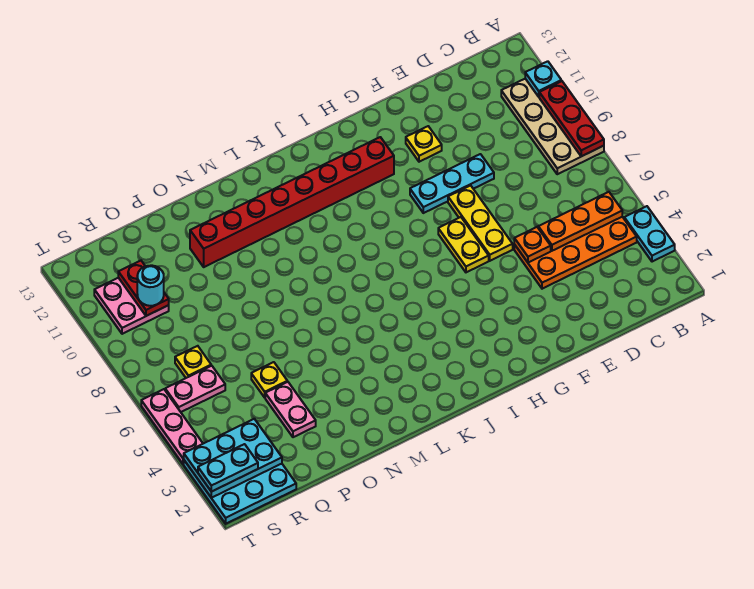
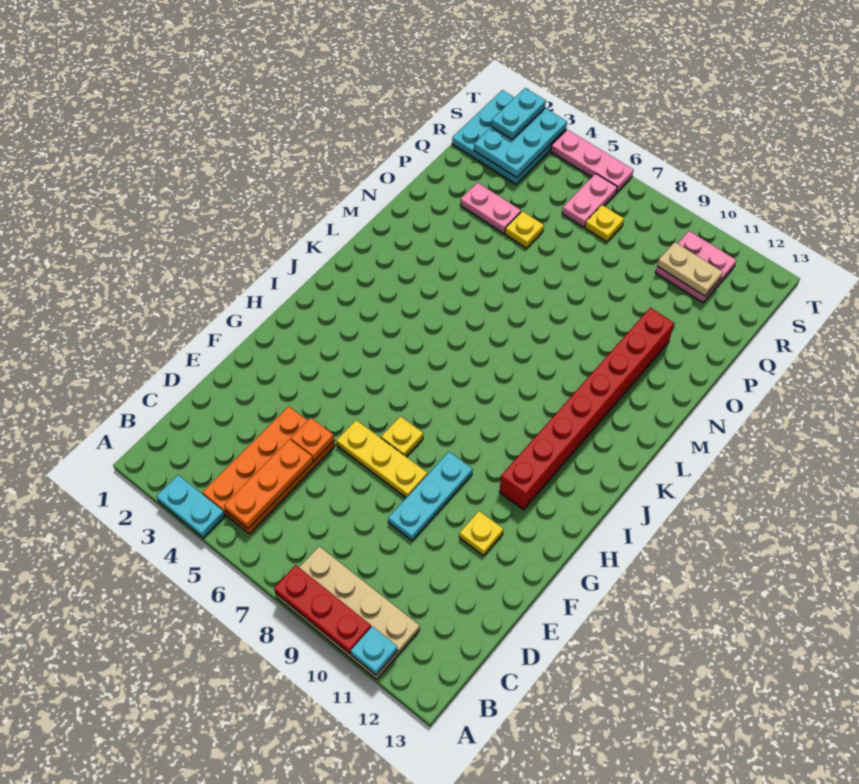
yellow 1x2 plate [438,217,489,272] -> yellow 1x1 plate [381,416,423,457]
red 1x2 plate [118,261,169,316] -> tan 1x2 plate [657,242,723,296]
cyan 1x1 round brick [137,265,164,306] -> none

